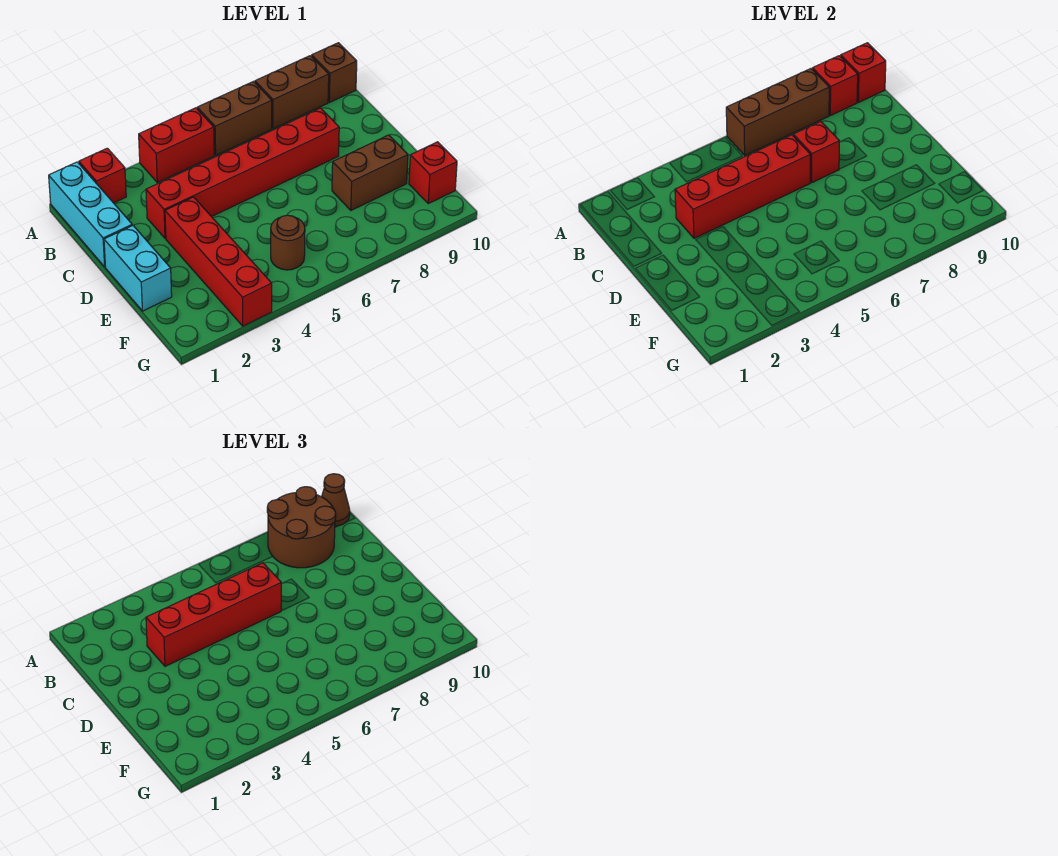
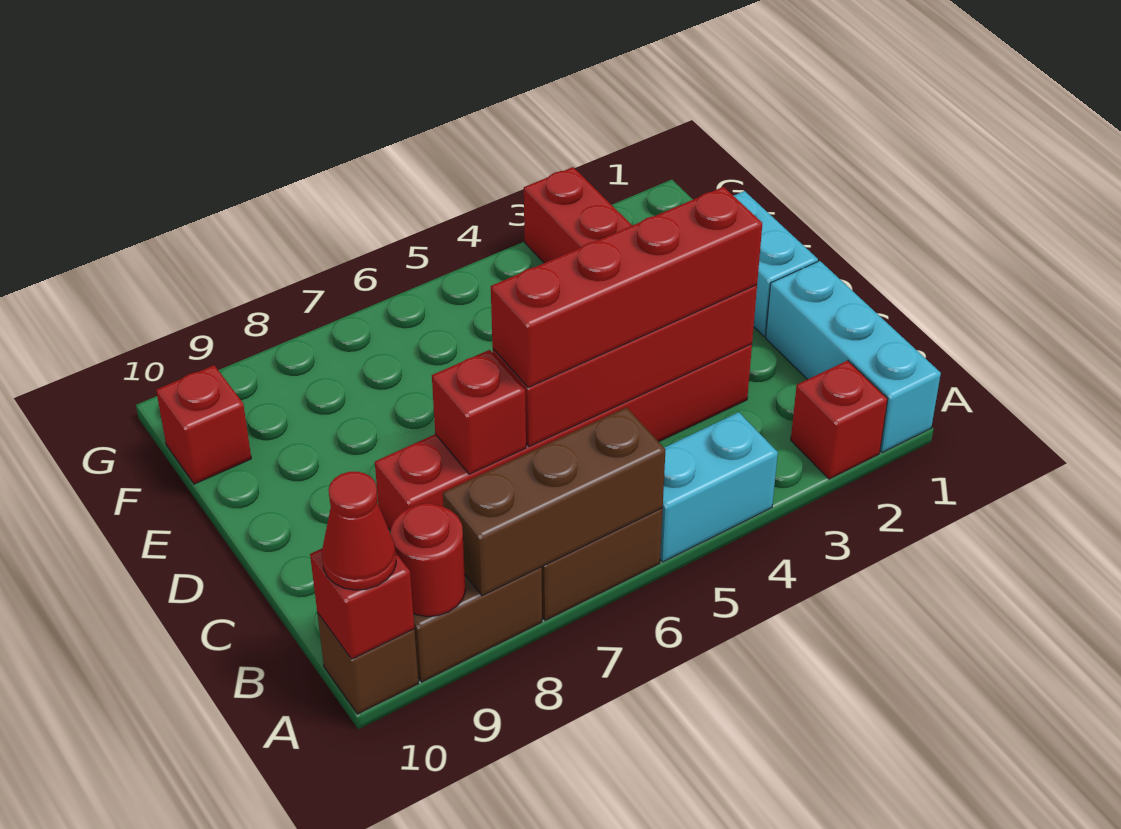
red 1x2 brick [139,108,214,182] -> cyan 1x2 brick [660,412,778,562]
brown 2x2 round brick [267,487,336,568] -> none
red 1x1 brick [812,56,858,115] -> red 1x1 round brick [391,503,466,616]
brown 1x1 cone [322,474,350,526] -> red 1x1 cone [322,472,396,590]
brown 1x2 brick [332,135,408,210] -> none
brown 1x1 round brick [271,215,305,270] -> none

